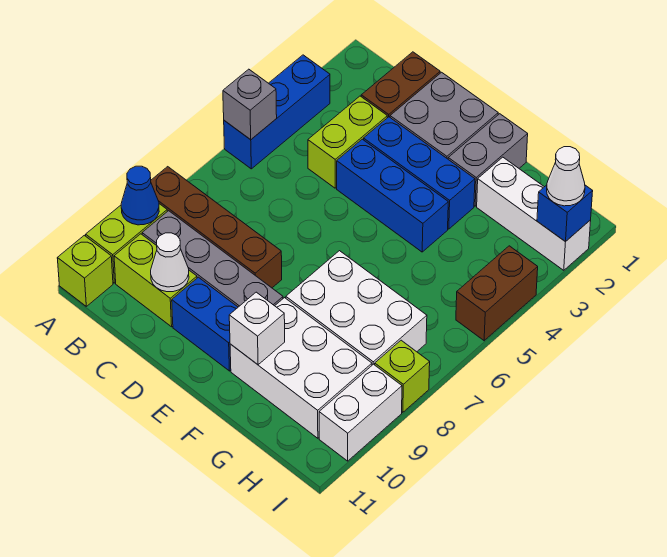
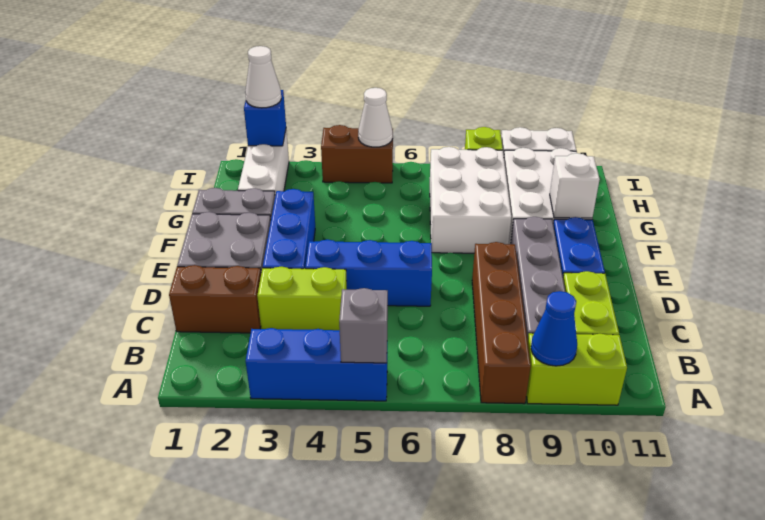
lime 1x1 brick [57,235,113,306] -> none
white 1x1 cone [151,233,189,292] -> white 1x1 cone moved to [358,88,393,147]
blue 1x3 brick [337,139,448,252] -> blue 1x3 brick turned to [305,239,432,306]

